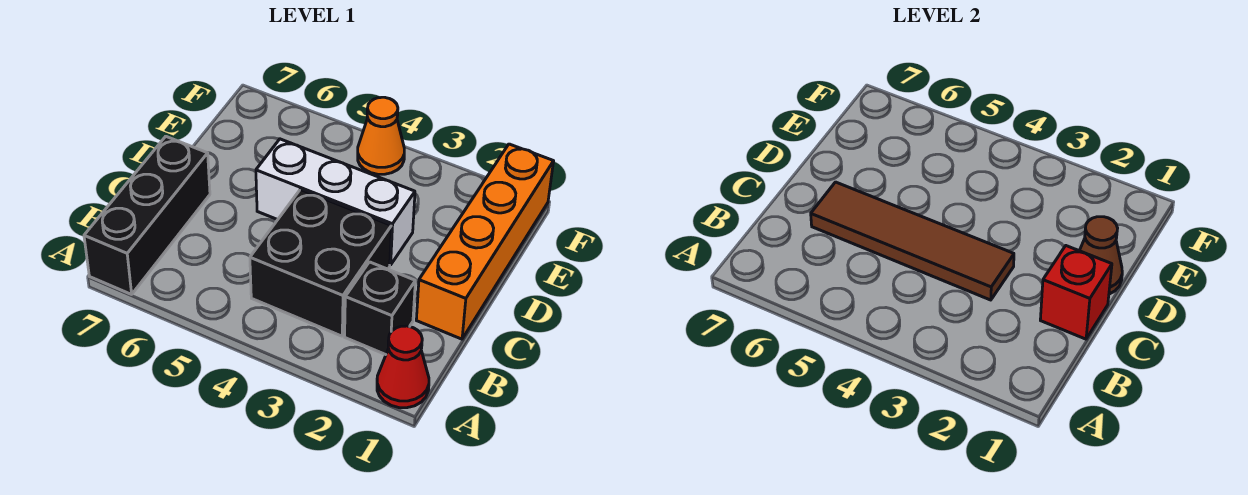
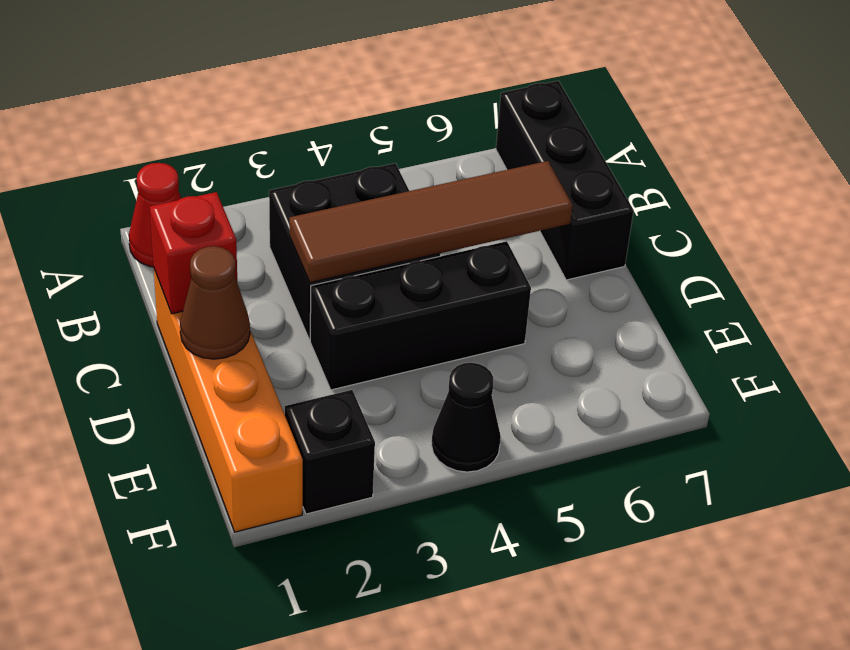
black 1x1 brick [345,262,415,355] -> black 1x1 brick moved to [285,390,375,514]
white 1x3 brick [256,139,415,265] -> black 1x3 brick [310,241,531,390]
orange 1x1 cone [358,97,404,174] -> black 1x1 cone [431,363,501,472]

